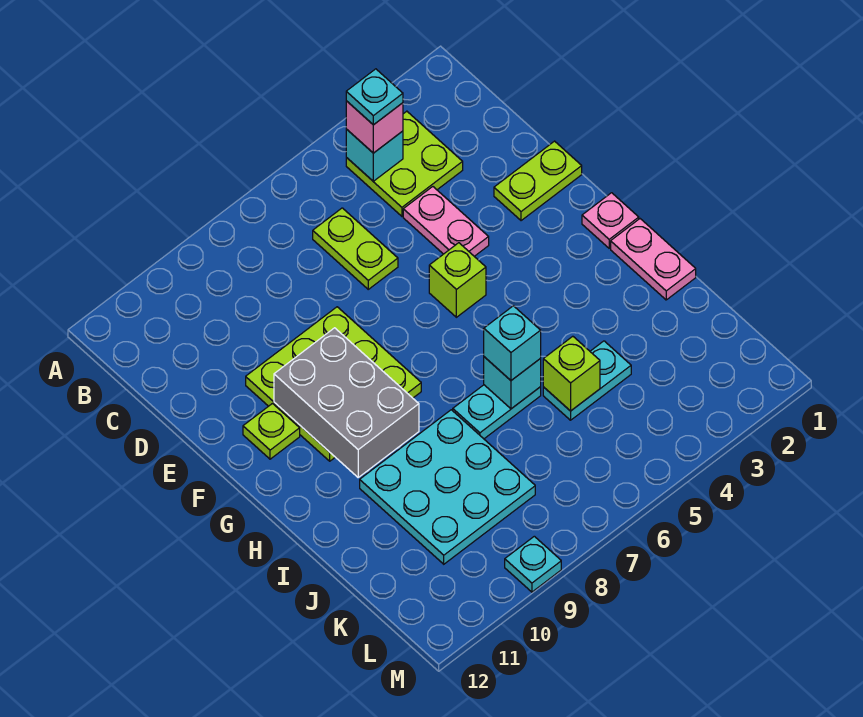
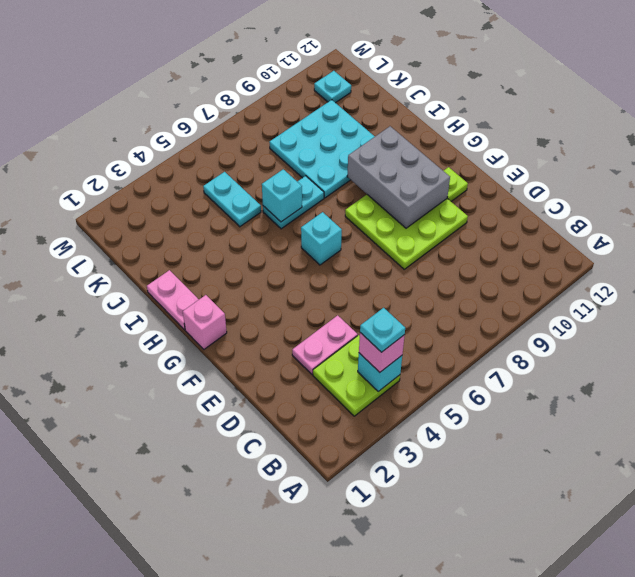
lime 1x2 plate [313,208,398,289] -> none
pink 1x2 plate [403,187,489,256] -> pink 1x2 plate turned to [292,315,358,374]
lime 1x2 plate [494,141,582,221] -> none
lime 1x1 brick [429,243,486,317] -> none
pink 1x1 plate [582,193,639,248] -> pink 1x1 brick [183,295,227,349]
cyan 1x1 brick [484,306,541,380] -> cyan 1x1 brick moved to [301,212,342,265]
cyan 1x2 plate [543,341,631,420] -> cyan 1x2 plate turned to [203,172,261,227]
lime 1x1 brick [543,336,600,411] -> none
cyan 1x1 plate [505,536,561,592] -> cyan 1x1 plate moved to [314,71,351,103]

